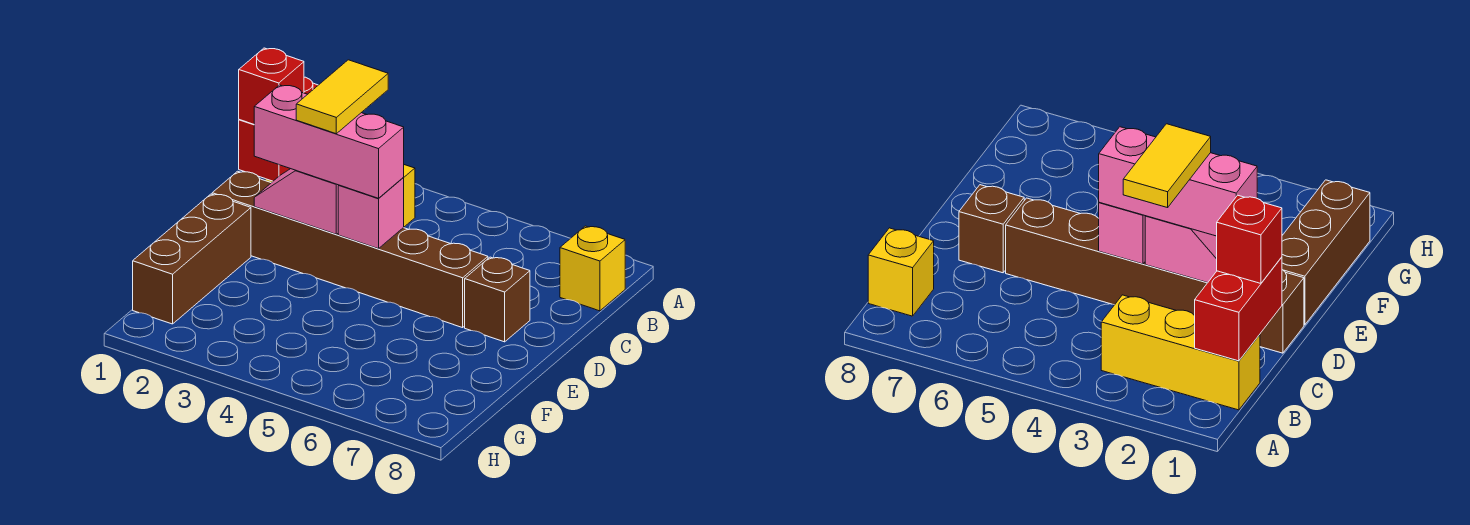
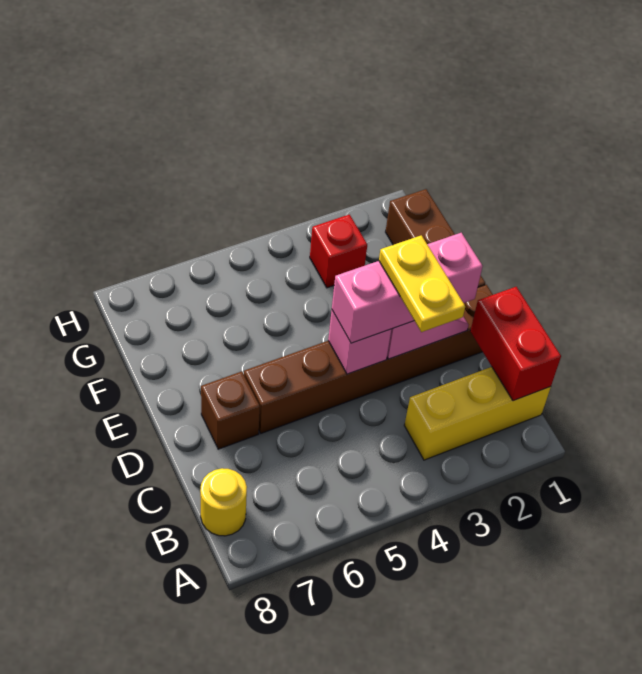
yellow 1x1 brick [560,226,625,311] -> yellow 1x1 round brick [200,468,247,536]
red 1x1 brick [239,48,304,124] -> red 1x1 brick moved to [310,215,367,288]
yellow 1x2 tile [296,60,388,134] -> yellow 1x2 plate [379,235,465,332]

